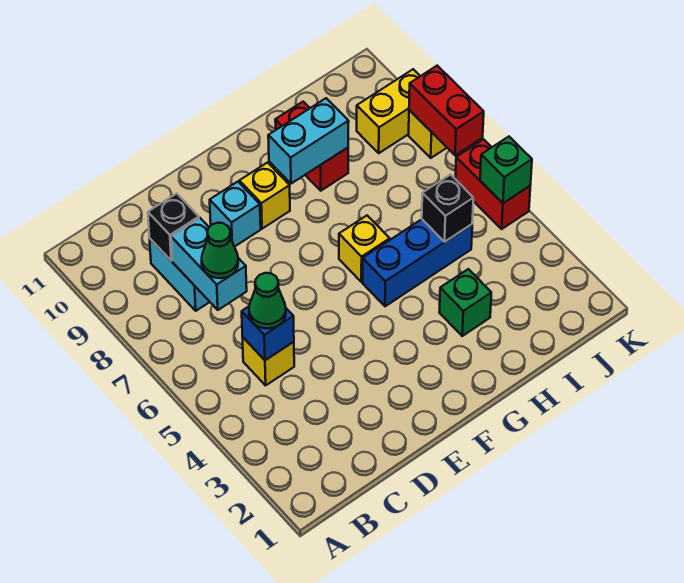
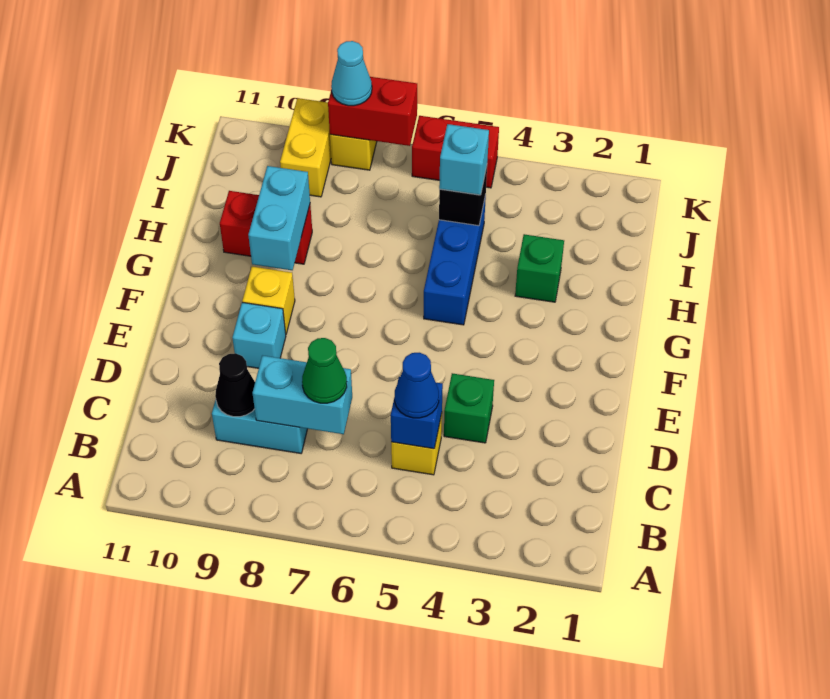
green 1x1 cone [249,273,286,328] -> blue 1x1 cone [395,353,439,418]
black 1x1 brick [148,193,199,261] -> black 1x1 cone [215,353,255,417]
yellow 1x1 brick [339,216,390,282] -> none
none -> cyan 1x1 brick [439,124,489,195]
green 1x1 brick [480,137,532,203] -> green 1x1 brick moved to [444,373,494,443]
none -> cyan 1x1 cone [331,41,372,106]

